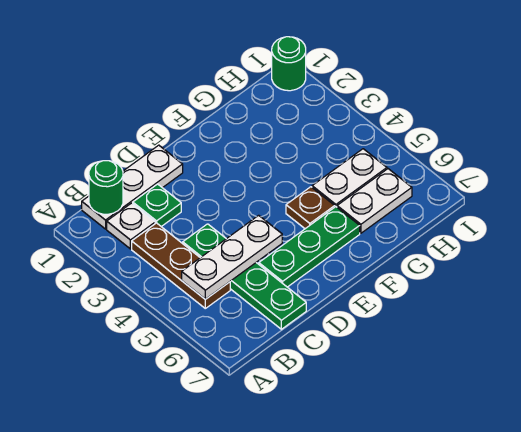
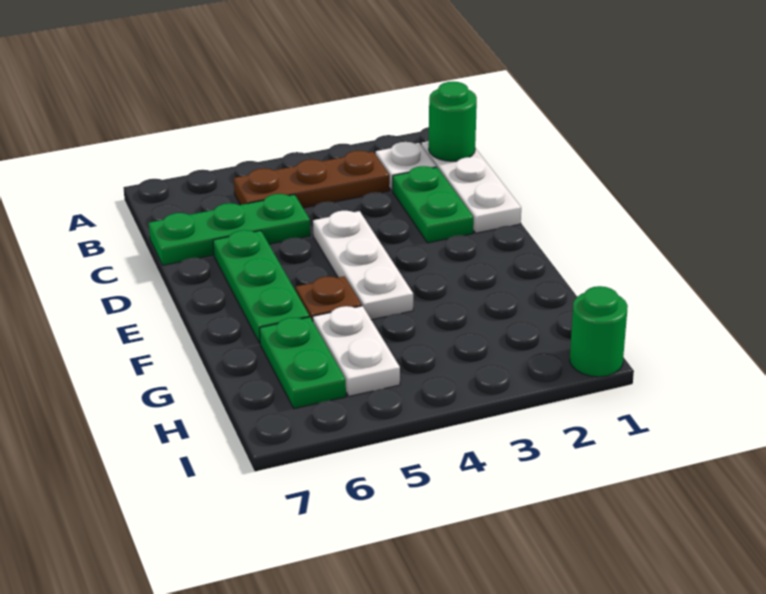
white 1x3 plate [182,215,282,299] -> white 1x3 plate moved to [313,211,413,320]
green 1x1 plate [133,184,181,227] -> green 1x2 plate [393,166,474,243]
green 1x4 plate [183,224,306,329] -> green 1x3 plate [149,194,310,265]
white 1x2 plate [337,169,412,233] -> green 1x2 plate [260,317,346,409]

